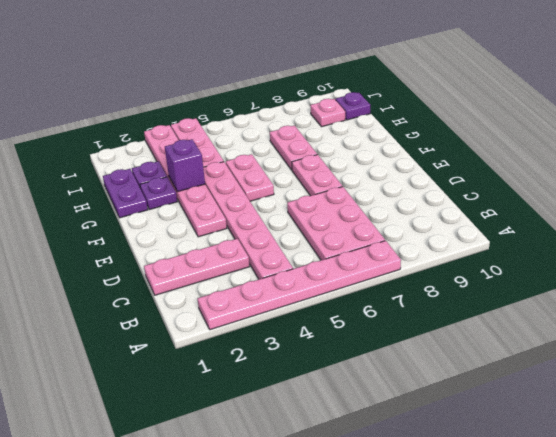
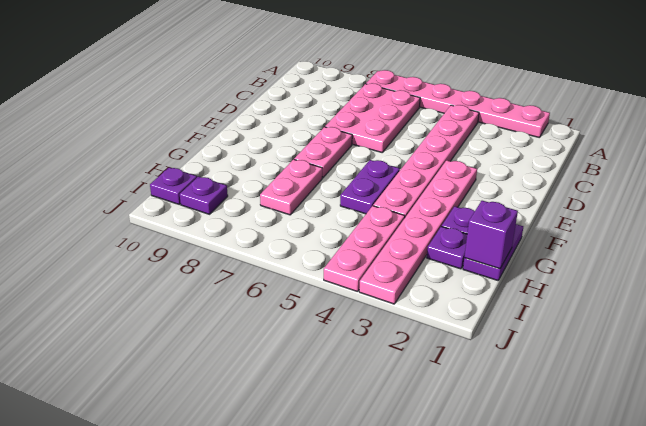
pink 1x3 plate [144,239,250,295] -> none
pink 1x2 plate [226,154,274,201] -> purple 1x2 plate [340,160,400,214]
purple 1x1 brick [165,139,205,192] -> purple 1x1 brick moved to [464,201,518,269]
pink 1x1 plate [310,99,345,127] -> purple 1x1 plate [180,177,228,214]

